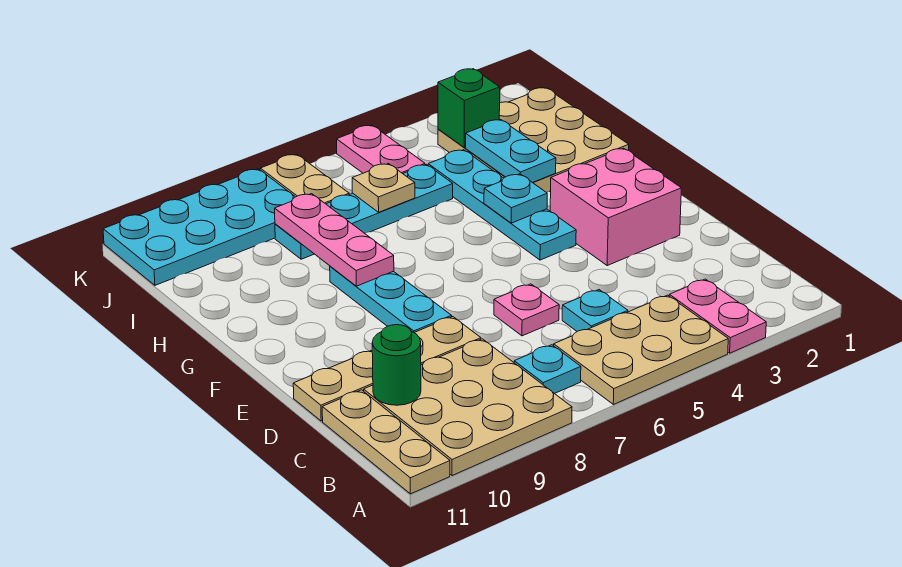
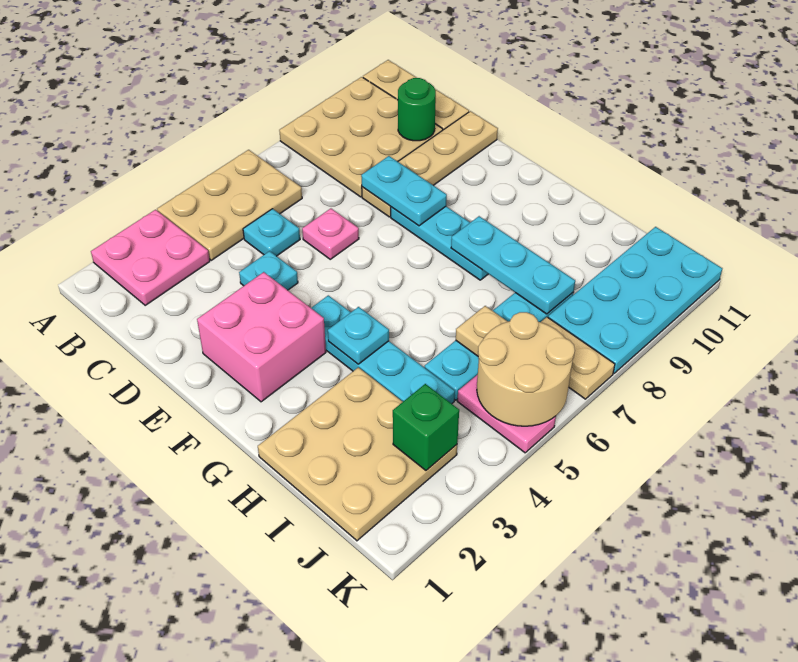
pink 1x2 plate [669,279,766,353] -> pink 2x2 plate [91,210,210,305]
cyan 1x1 plate [514,345,581,394] -> cyan 1x1 plate moved to [239,251,298,290]
pink 1x3 plate [275,194,394,286] -> cyan 1x3 plate [451,216,575,314]
cyan 1x2 plate [466,120,556,183] -> cyan 1x2 plate moved to [361,156,447,226]
none -> tan 2x2 round brick [477,312,575,426]

